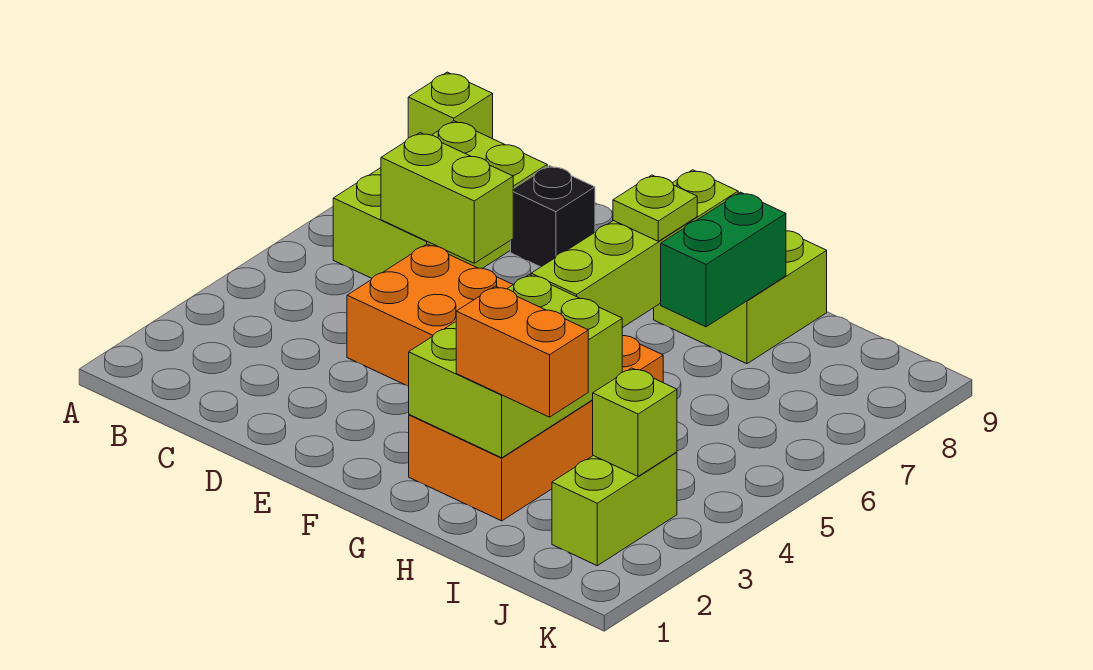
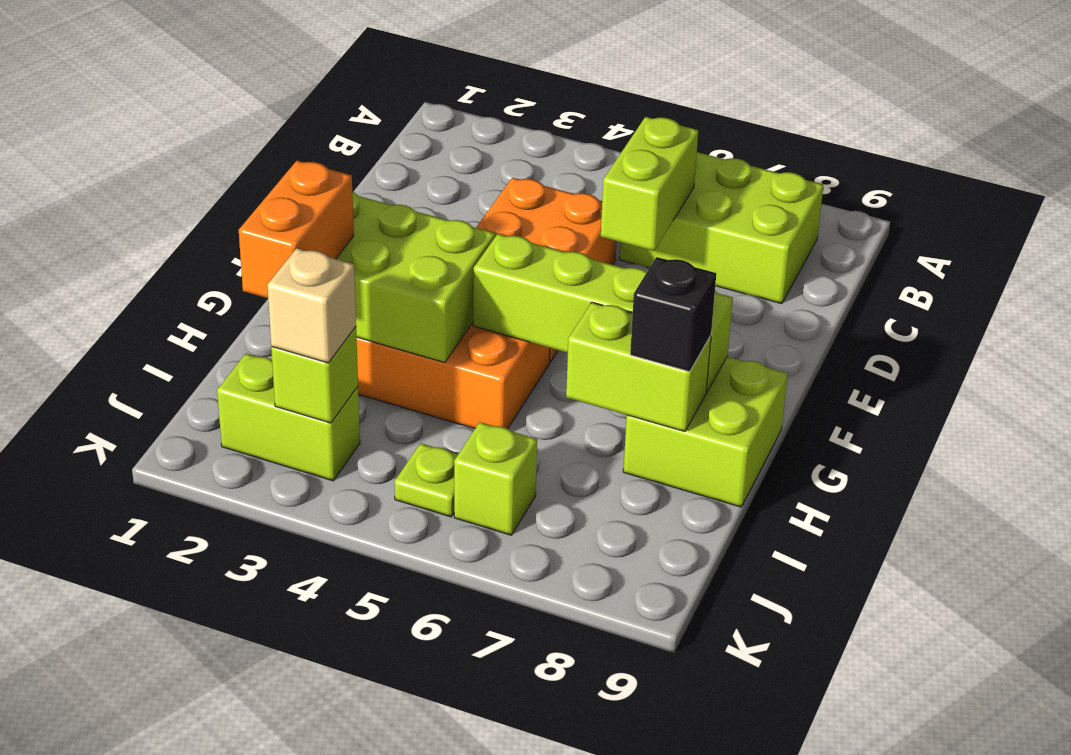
lime 1x1 brick [408,72,493,139] -> lime 1x1 brick moved to [454,422,537,535]
black 1x1 brick [511,166,595,267] -> black 1x1 brick moved to [630,257,716,372]
lime 1x1 plate [613,175,697,241] -> lime 1x1 plate moved to [394,443,458,517]
green 1x2 brick [661,192,786,327] -> lime 1x2 brick [566,302,711,432]
none -> tan 1x1 brick [268,248,356,363]

